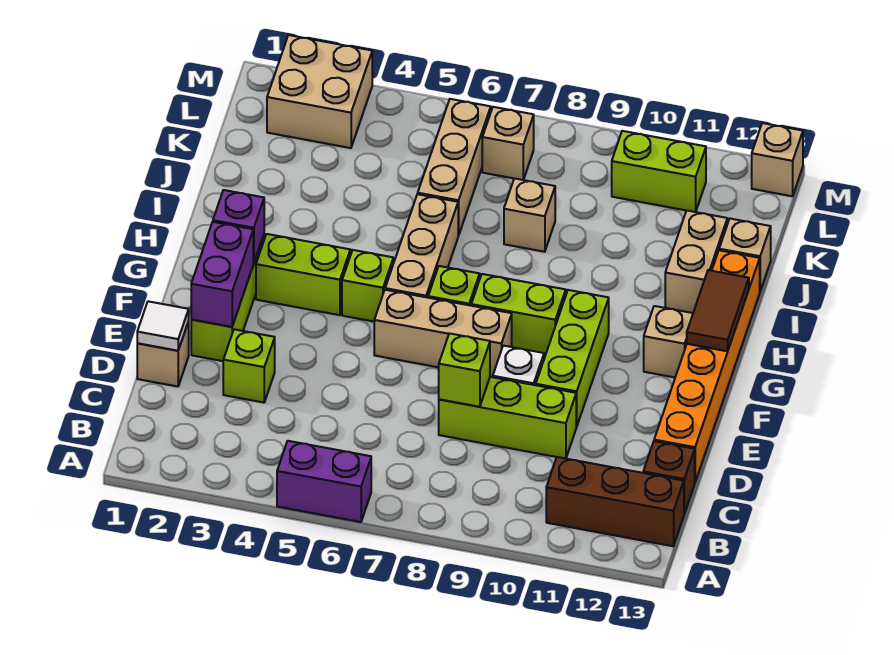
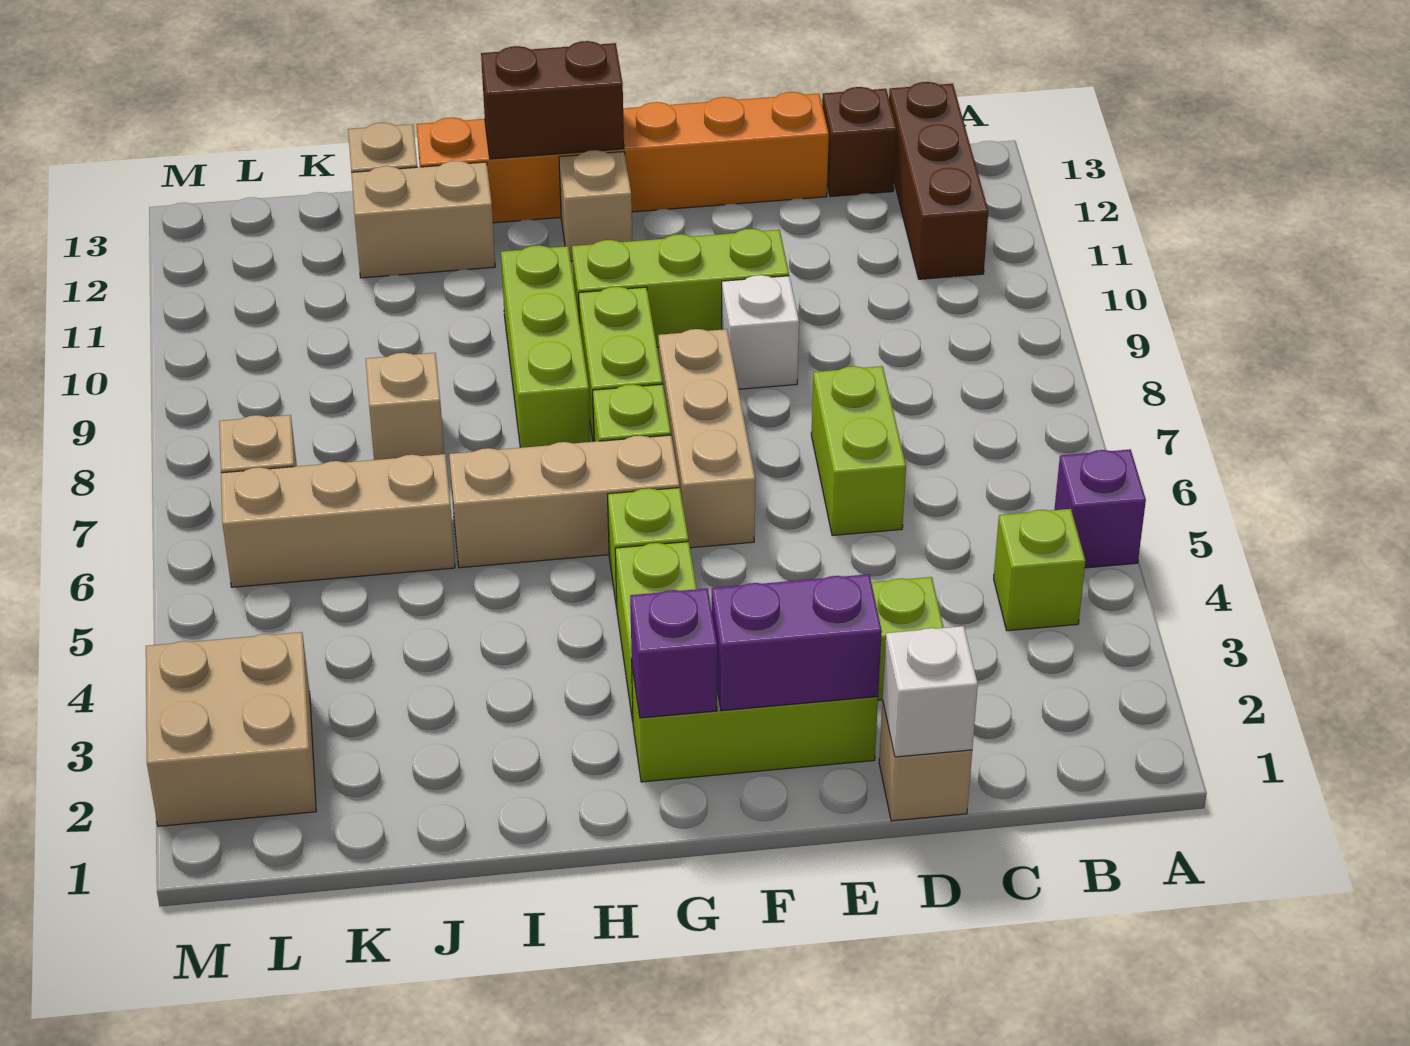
purple 1x2 brick [277,441,371,522] -> purple 1x1 brick [1054,449,1146,568]
white 1x1 tile [137,301,189,351] -> white 1x1 brick [883,626,978,757]
lime 1x3 brick [439,377,576,459] -> lime 1x3 brick moved to [501,245,590,448]
lime 1x1 brick [439,333,490,407] -> lime 1x1 brick moved to [994,509,1085,631]
brown 1x2 tile [687,270,749,351] -> brown 1x2 brick [481,41,624,159]
lime 1x2 brick [612,131,706,212] -> lime 1x2 brick moved to [811,366,906,536]
tan 1x1 brick [752,123,803,196] -> none

